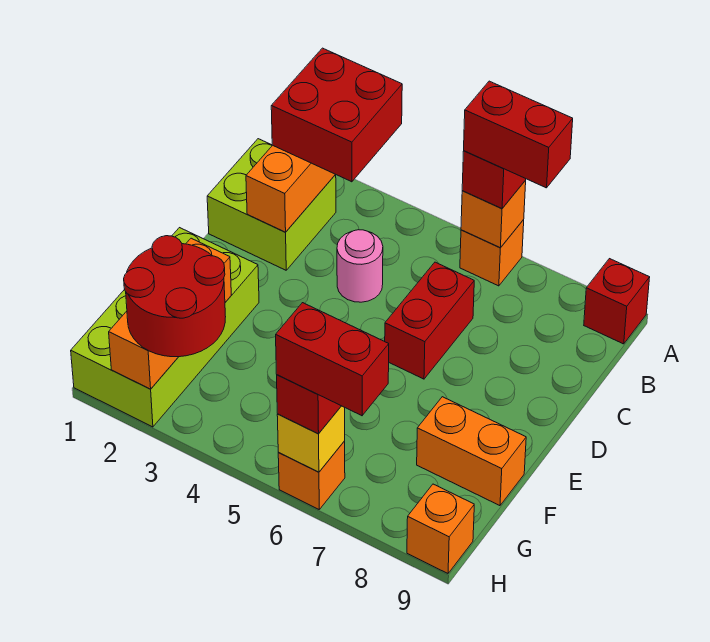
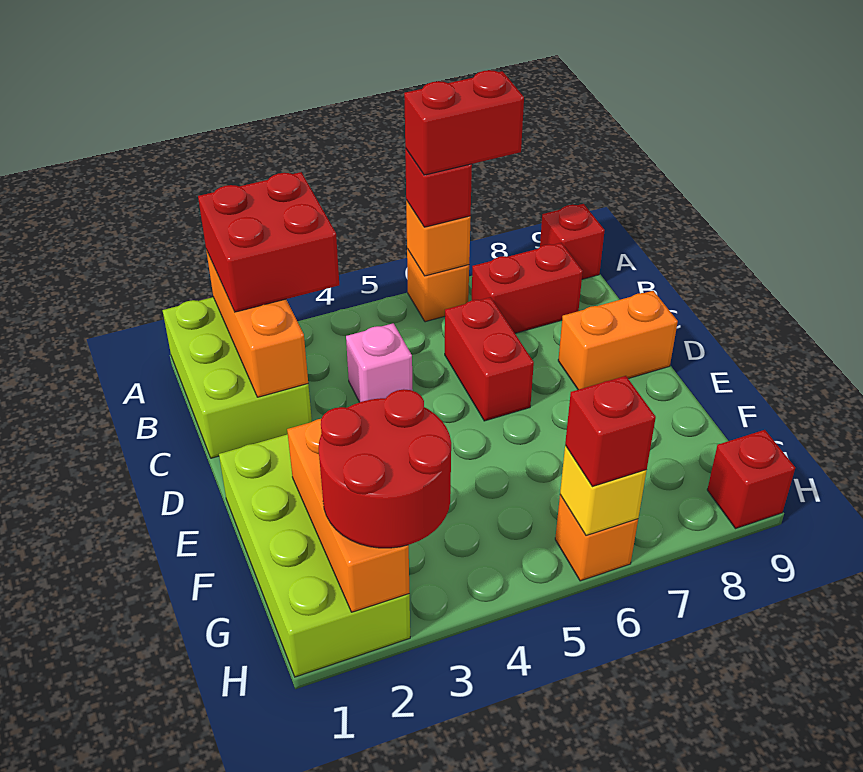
lime 2x2 brick [207,139,336,270] -> lime 2x3 brick [163,297,312,458]
pink 1x1 round brick [337,230,383,302] -> pink 1x1 brick [346,323,413,402]
orange 1x2 brick [417,397,526,506] -> orange 1x2 brick moved to [558,291,678,390]
red 1x2 brick [276,303,389,416] -> red 1x2 brick moved to [472,243,583,333]
orange 1x1 brick [407,484,474,573] -> red 1x1 brick [707,430,795,528]

